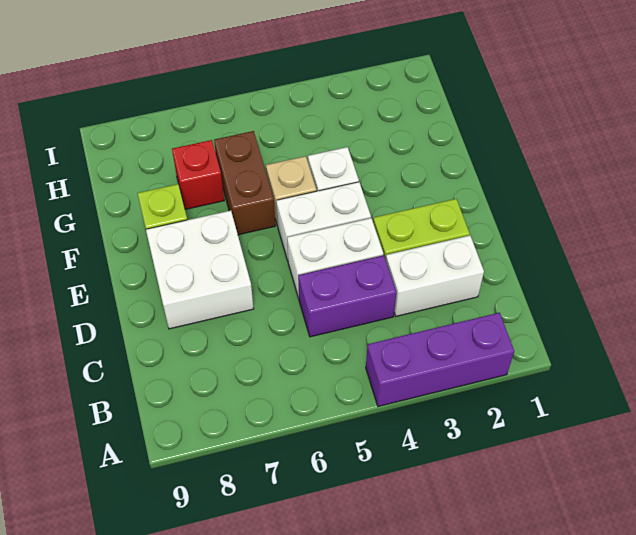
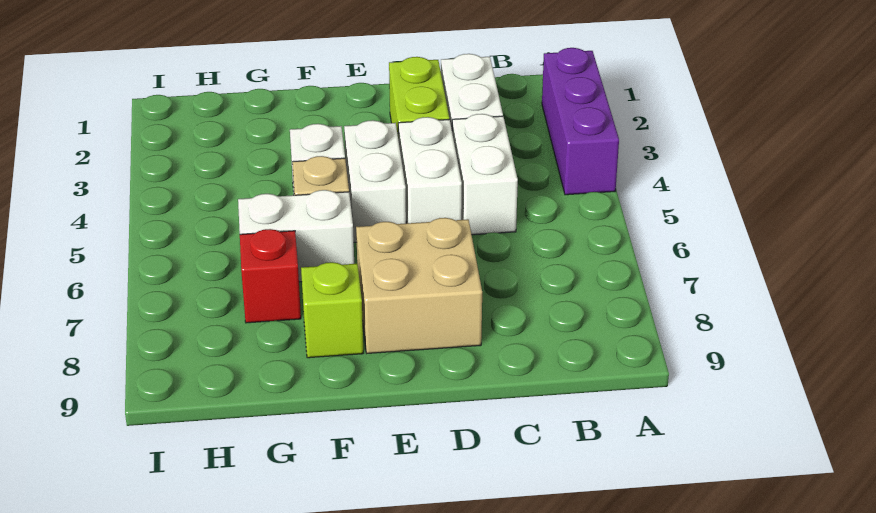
purple 1x2 brick [298,255,396,337] -> white 1x2 brick [452,114,518,235]
white 2x2 brick [146,211,254,329] -> tan 2x2 brick [356,218,482,353]
brown 1x2 brick [214,131,275,235] -> white 1x2 brick [238,190,354,282]

